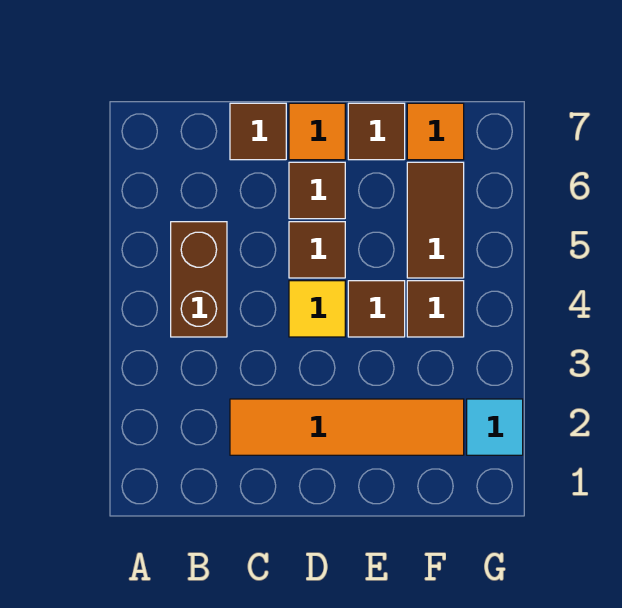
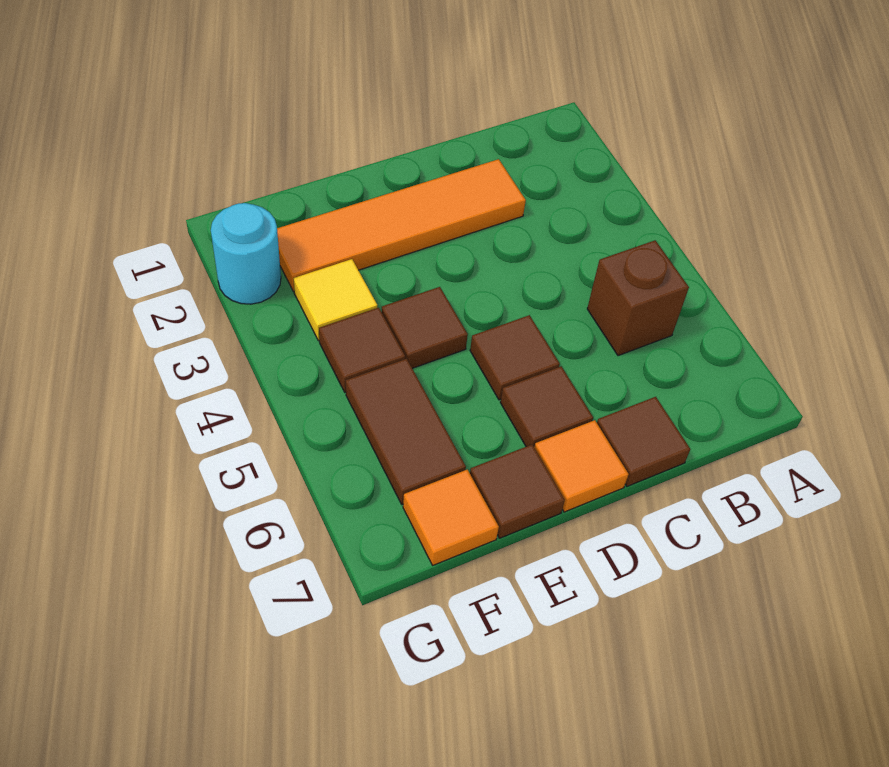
brown 1x2 brick [171,222,227,337] -> brown 1x1 brick [587,240,689,356]
yellow 1x1 tile [289,281,345,337] -> yellow 1x1 tile moved to [293,259,378,341]
cyan 1x1 tile [467,399,523,455] -> cyan 1x1 round brick [211,203,281,304]

